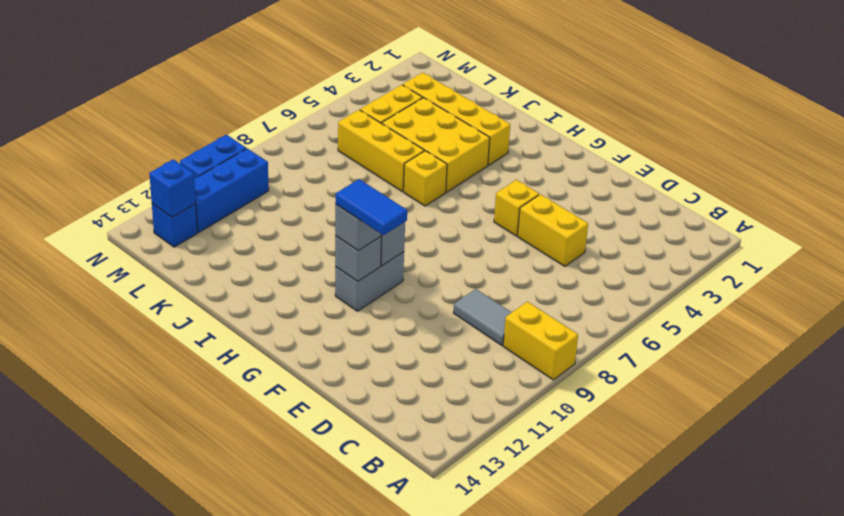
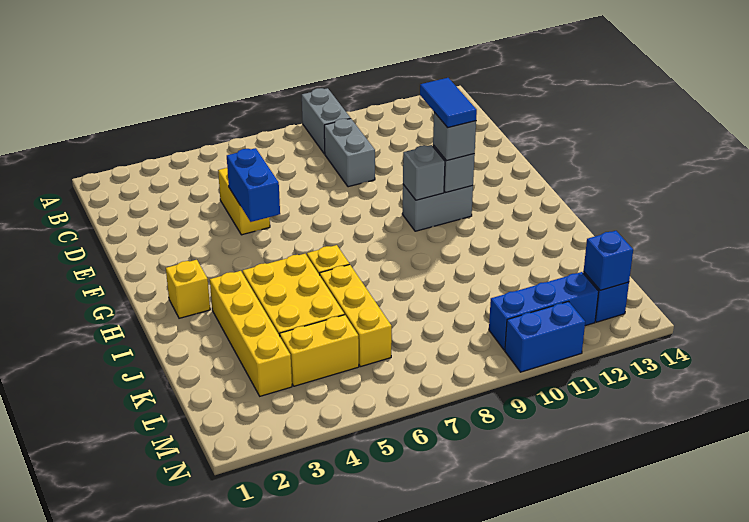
yellow 1x2 brick [503,302,578,380] -> grey 1x2 brick [302,88,351,154]
grey 1x2 tile [453,289,512,345] -> grey 1x2 brick [324,119,375,187]
none -> blue 1x2 brick [227,148,280,222]
yellow 1x1 brick [494,180,539,236] -> yellow 1x1 brick moved to [166,260,210,318]

